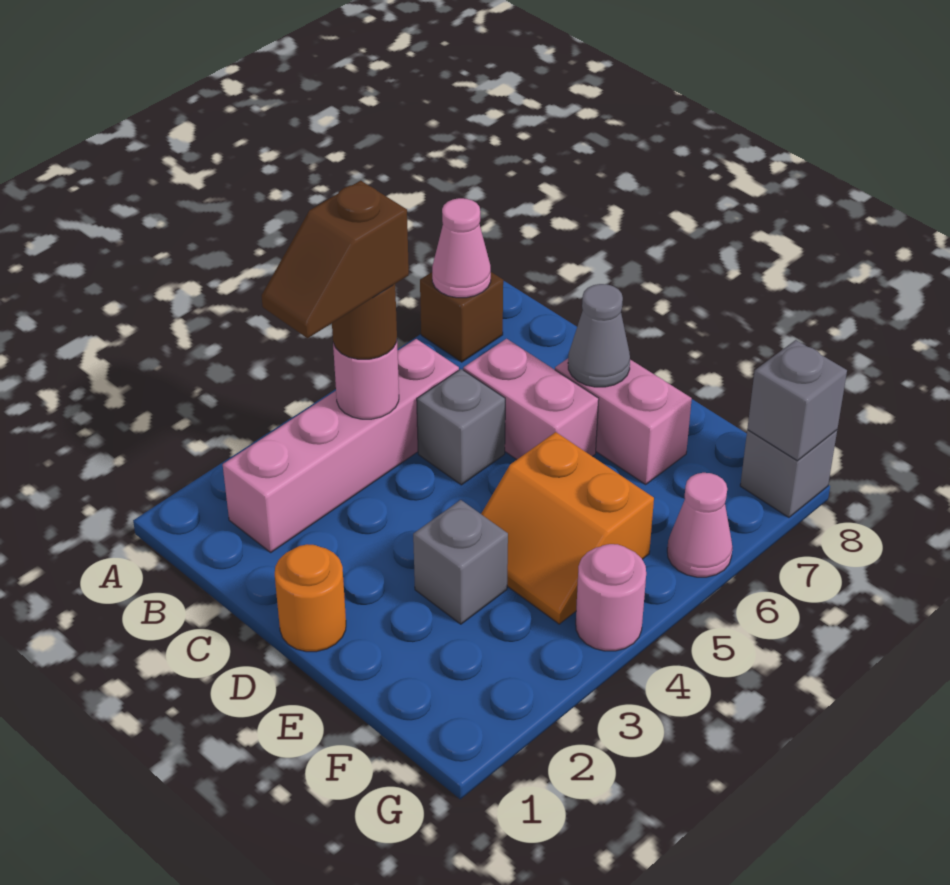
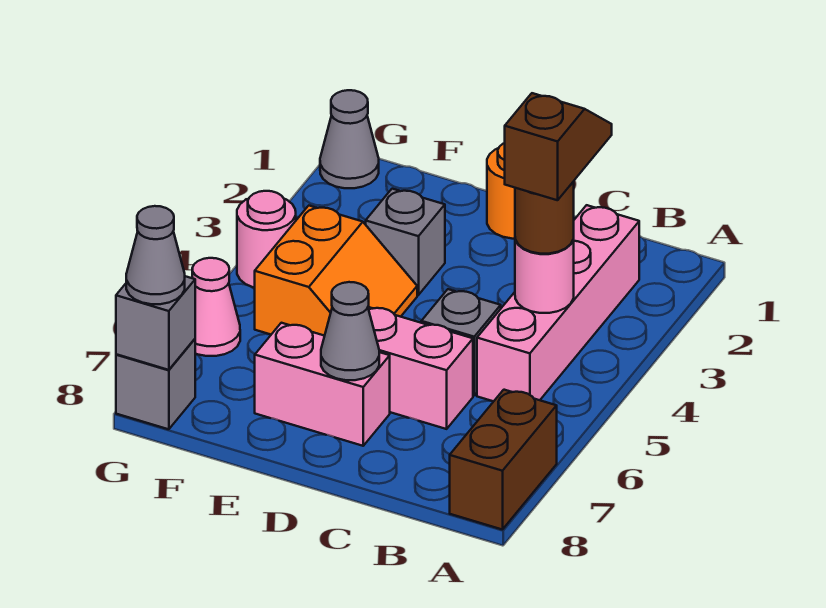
brown 1x1 brick [420,272,503,362] -> brown 1x2 brick [450,390,557,530]
pink 1x1 cone [432,198,491,298] -> none
orange 2x2 slope [481,432,654,624] -> orange 2x2 slope turned to [255,206,417,336]
none -> grey 1x1 cone [320,90,379,188]
none -> grey 1x1 cone [126,206,185,304]

